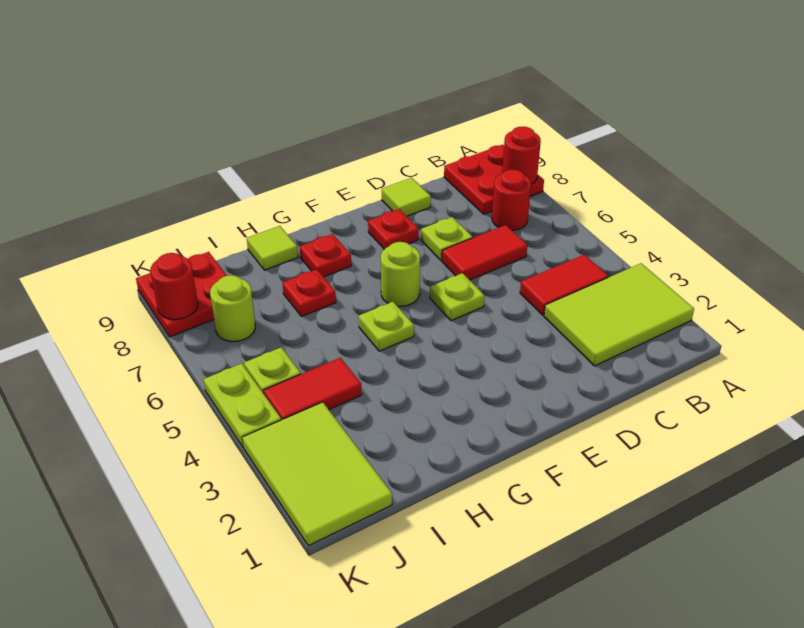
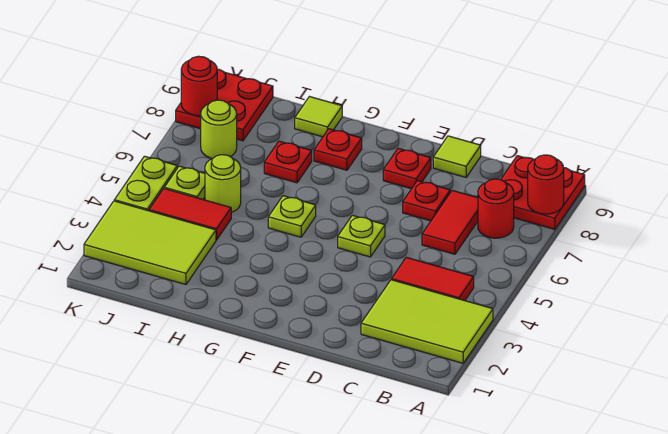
red 1x2 tile [442,225,527,280] -> red 1x2 tile turned to [422,190,478,254]
lime 1x1 plate [421,217,473,260] -> red 1x1 plate [403,181,450,221]
lime 1x1 round brick [381,242,420,306] -> lime 1x1 round brick moved to [205,155,241,213]
lime 2x3 tile [242,402,392,546] -> lime 2x3 tile turned to [84,201,216,285]

